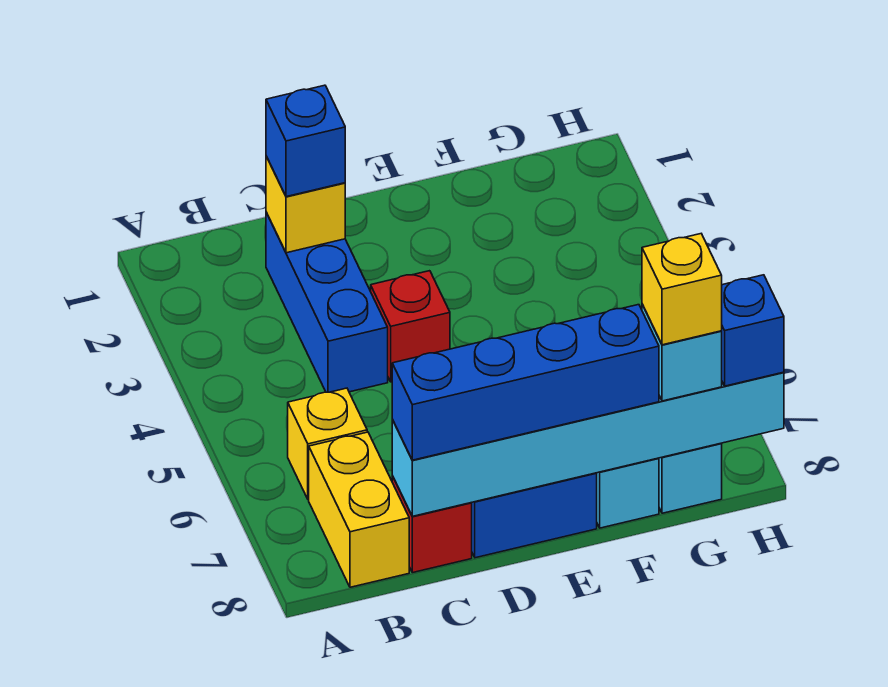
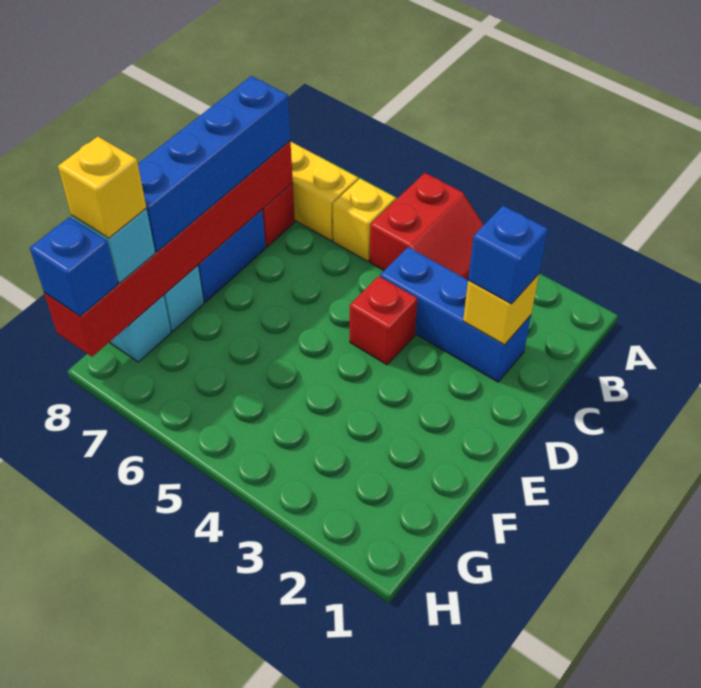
none -> red 2x2 slope [370,173,484,280]
cyan 1x6 brick [392,372,784,516] -> red 1x6 brick [44,141,293,357]

